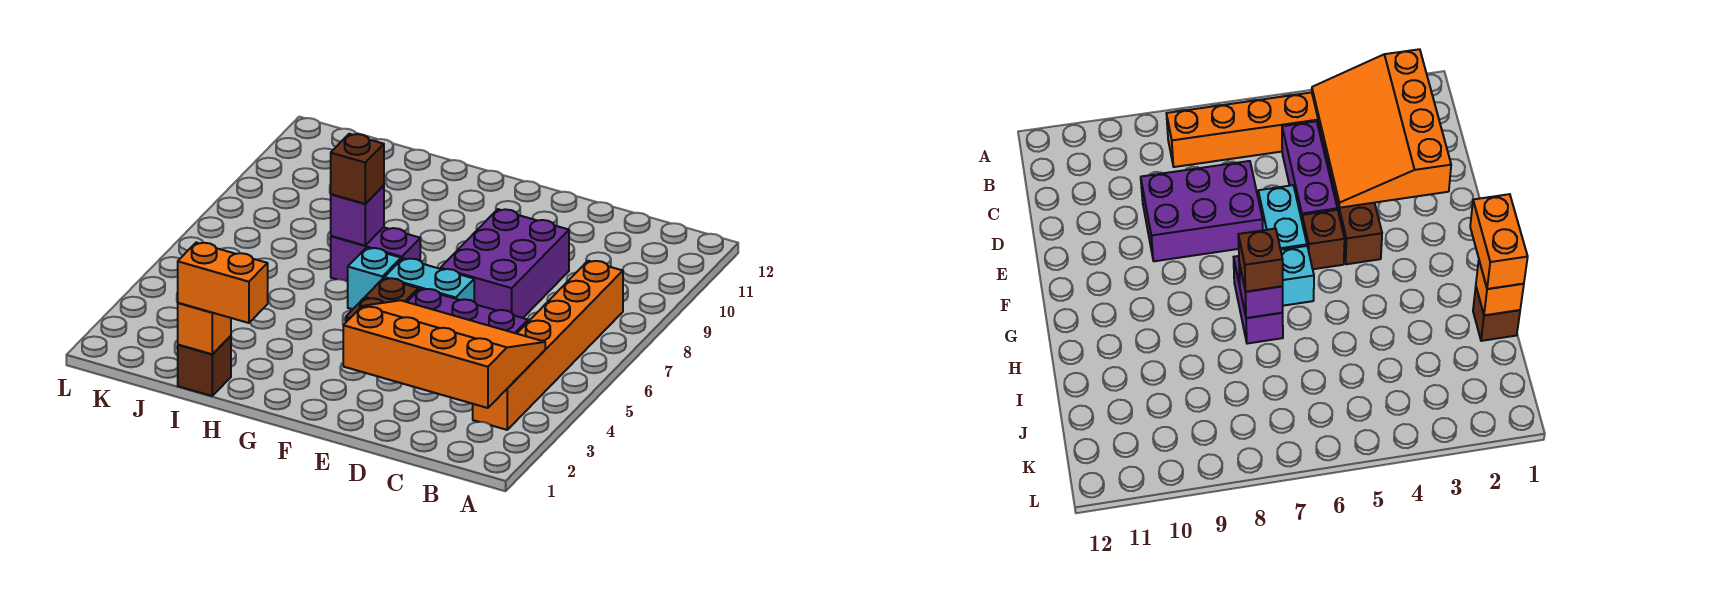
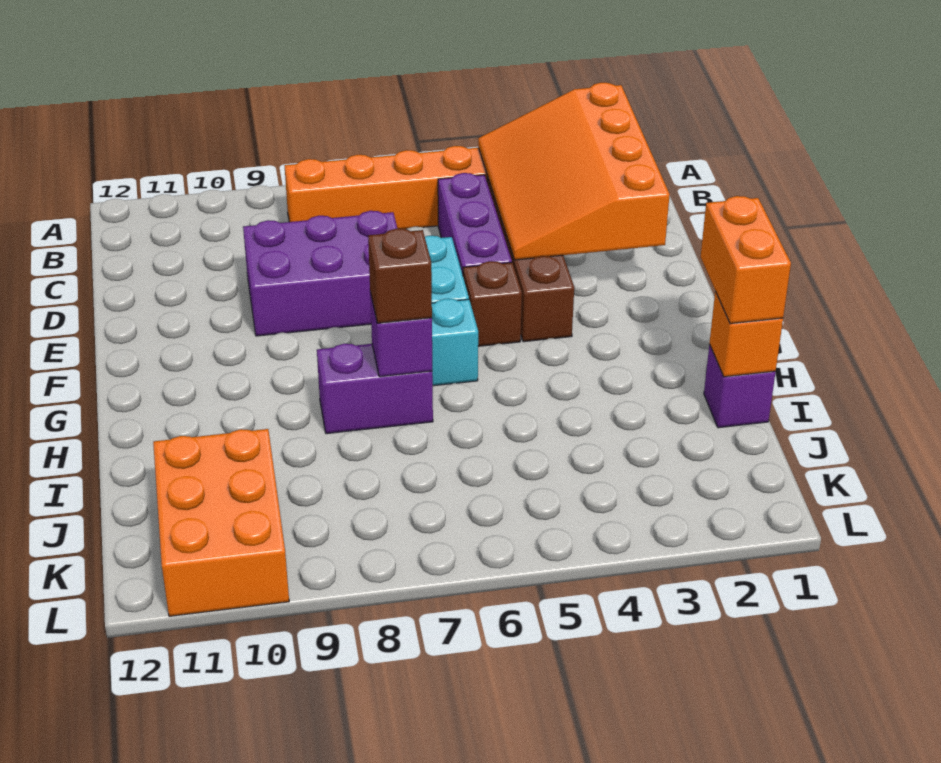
purple 1x2 brick [331,227,420,282] -> purple 1x2 brick turned to [317,344,433,434]
brown 1x1 brick [178,336,231,396] -> purple 1x1 brick [704,344,776,428]
none -> orange 2x3 brick [153,429,289,616]

